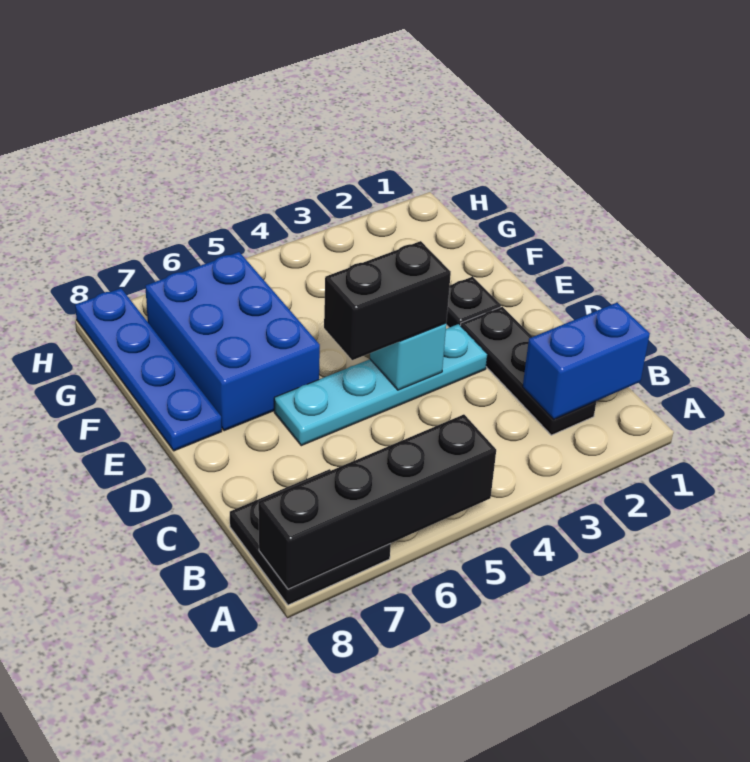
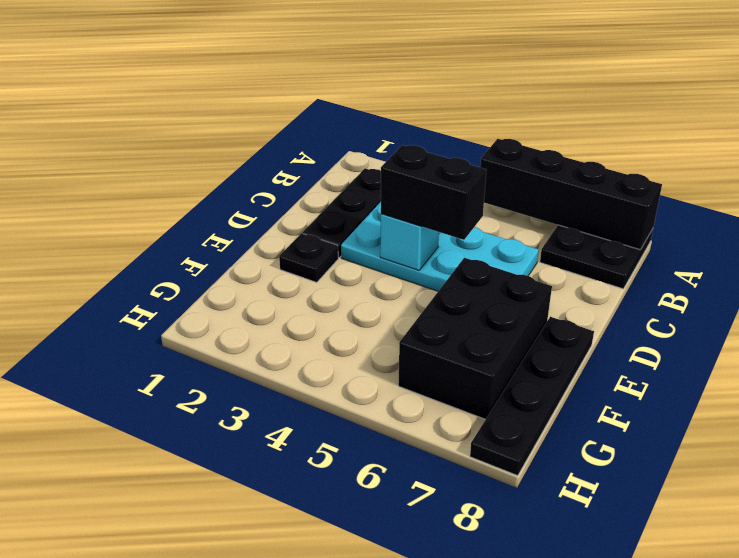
blue 1x2 brick [523,303,650,419] -> none
cyan 1x4 plate [274,324,487,446] -> cyan 2x4 plate [341,202,539,291]
blue 2x3 brick [145,252,320,431] -> black 2x3 brick [398,258,552,419]
blue 1x4 plate [75,288,222,451] -> black 1x4 plate [470,317,594,476]

